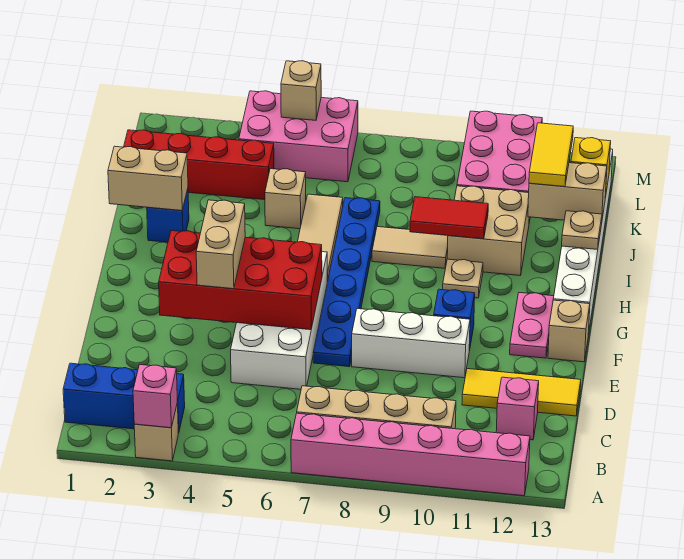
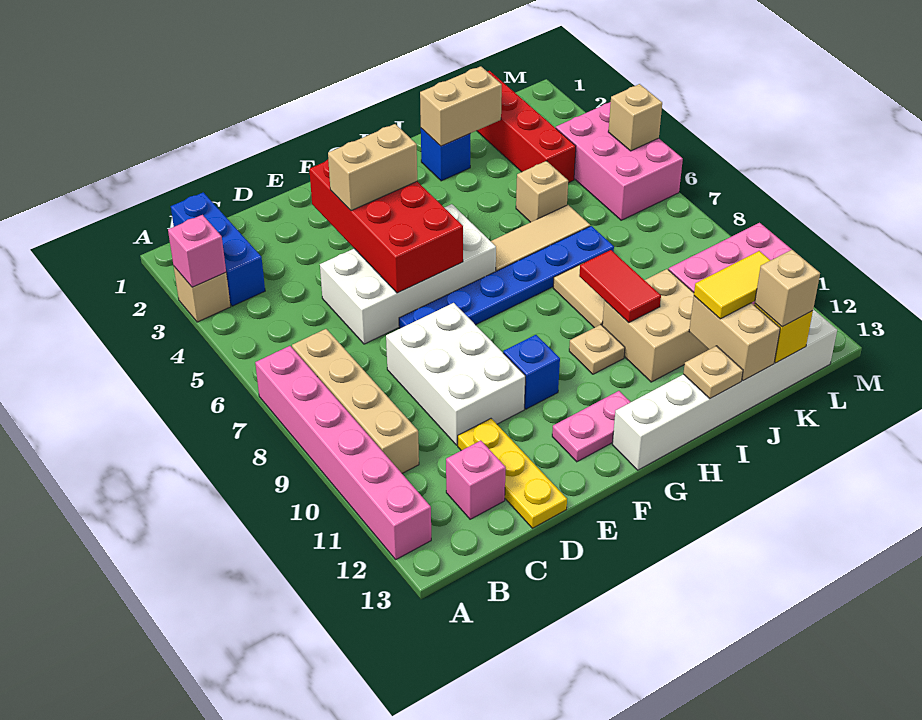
yellow 1x3 tile [462,369,581,416] -> yellow 1x3 plate [458,419,567,528]
white 1x3 brick [352,309,470,378] -> white 2x3 brick [386,303,526,445]
tan 1x1 brick [548,300,590,362] -> tan 1x1 brick moved to [755,250,820,327]
tan 1x2 brick [108,146,188,211] -> tan 1x2 brick turned to [420,66,502,146]

